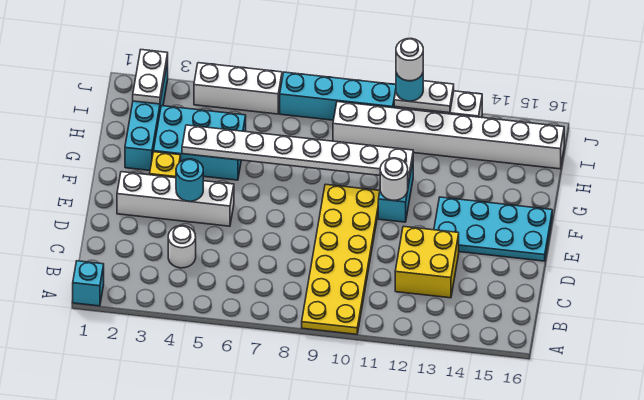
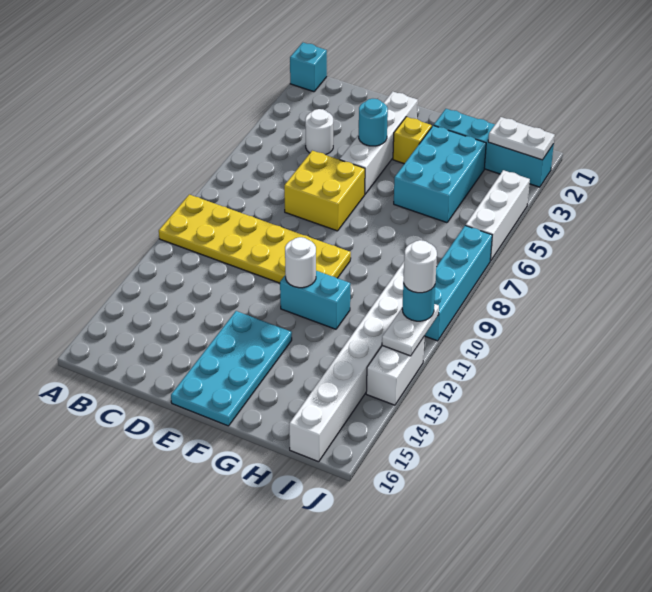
yellow 2x2 brick [395,226,459,298] -> yellow 2x2 brick moved to [284,151,365,231]
white 1x8 plate [182,125,413,179] -> none

